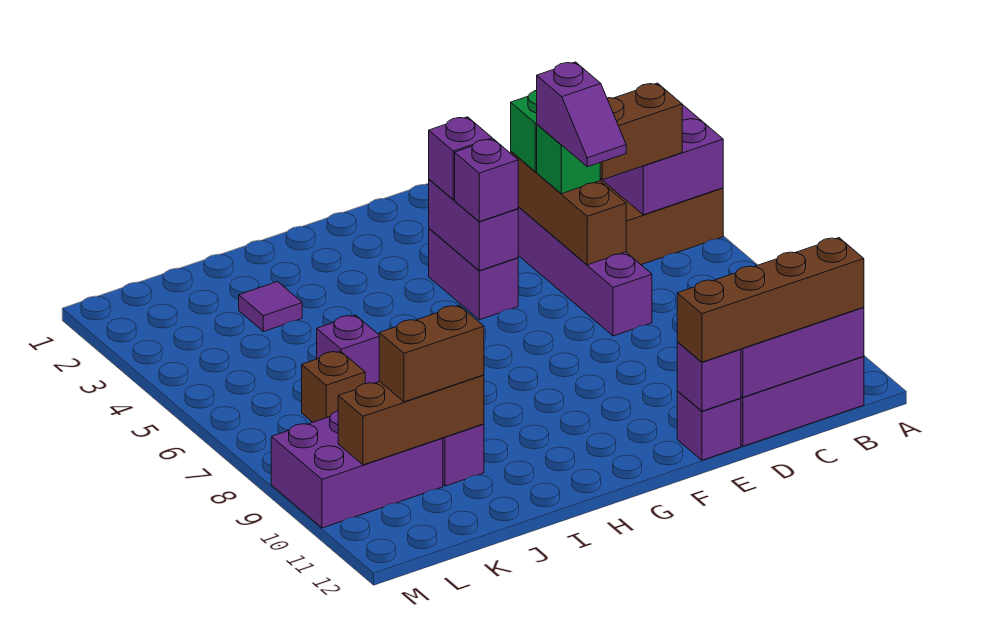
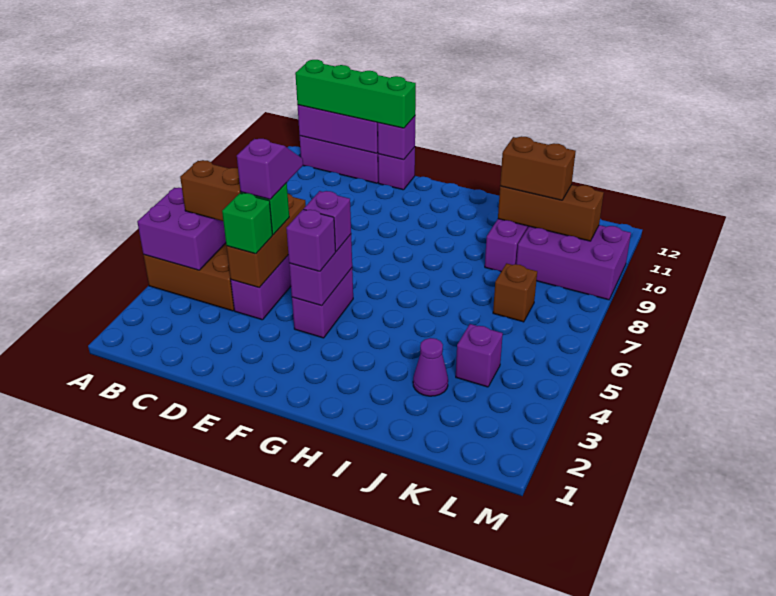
brown 1x4 brick [677,238,864,362] -> green 1x4 brick [295,60,416,128]
purple 1x1 tile [239,282,302,332] -> purple 1x1 cone [413,338,448,396]
purple 1x1 brick [317,315,379,384] -> purple 1x1 brick moved to [456,324,503,387]

